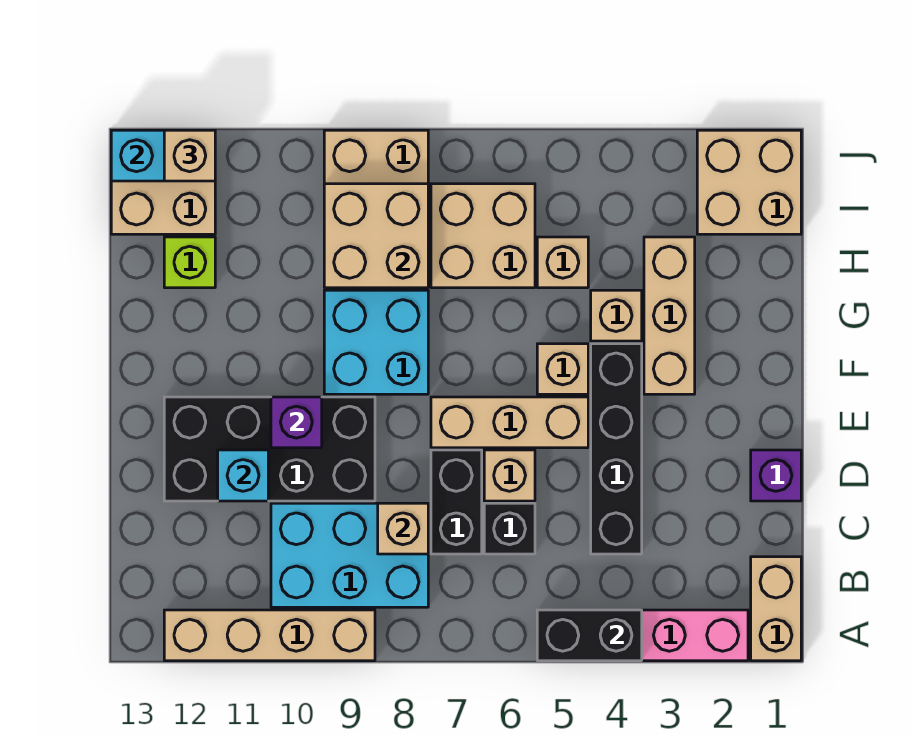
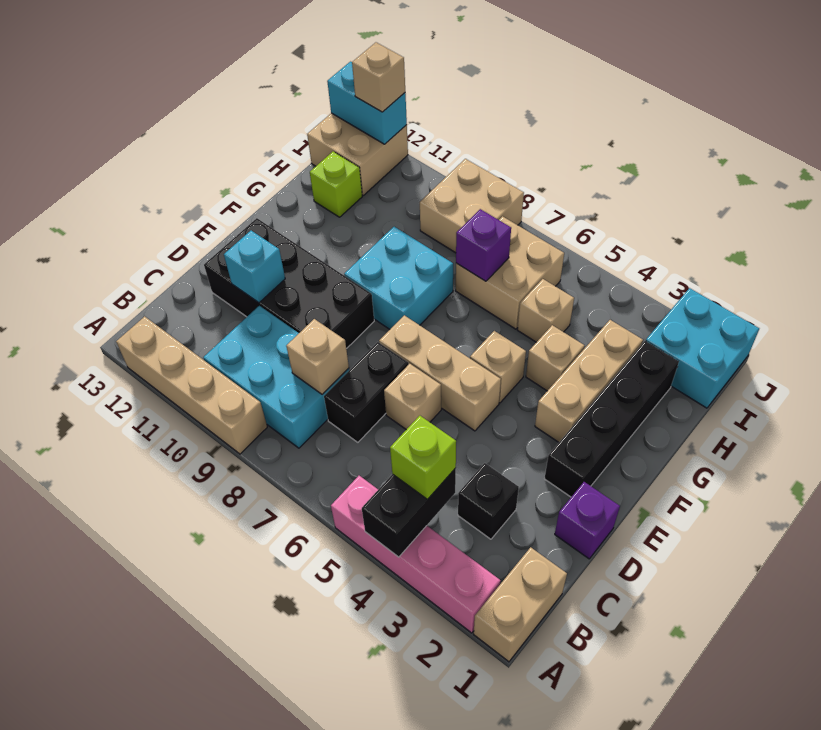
black 1x2 brick [537,610,642,661] -> black 1x2 brick turned to [362,468,456,557]
none -> lime 1x1 brick [390,416,456,500]
black 1x4 brick [591,344,642,554] -> black 1x4 brick moved to [544,341,679,497]
black 1x1 brick [484,503,535,554] -> black 1x1 brick moved to [458,463,519,539]
purple 1x1 brick [271,397,322,448] -> purple 1x1 brick moved to [456,209,511,281]
tan 2x2 brick [324,184,428,288] -> none
tan 2x2 brick [697,130,801,234] -> cyan 2x2 brick [646,288,759,408]

